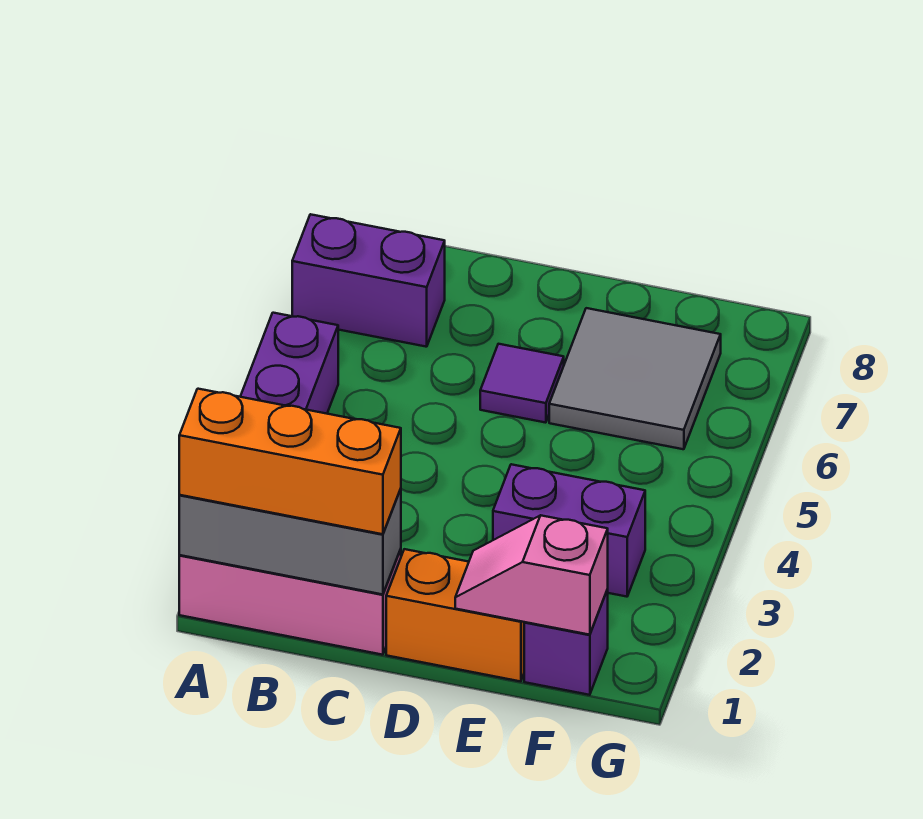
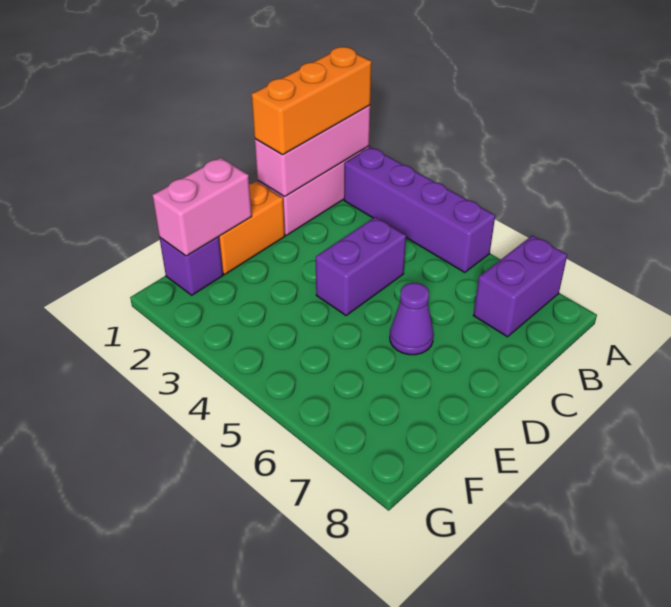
grey 1x3 brick [179,489,401,594] -> pink 1x3 brick [255,105,370,197]
purple 1x1 tile [480,344,564,423] -> purple 1x1 cone [390,283,434,355]
pink 1x2 slope [455,515,608,635] -> pink 1x2 brick [152,158,252,256]
purple 1x2 brick [493,464,645,597] -> purple 1x2 brick moved to [316,217,406,316]
grey 2x2 tile [549,308,721,449] -> none

